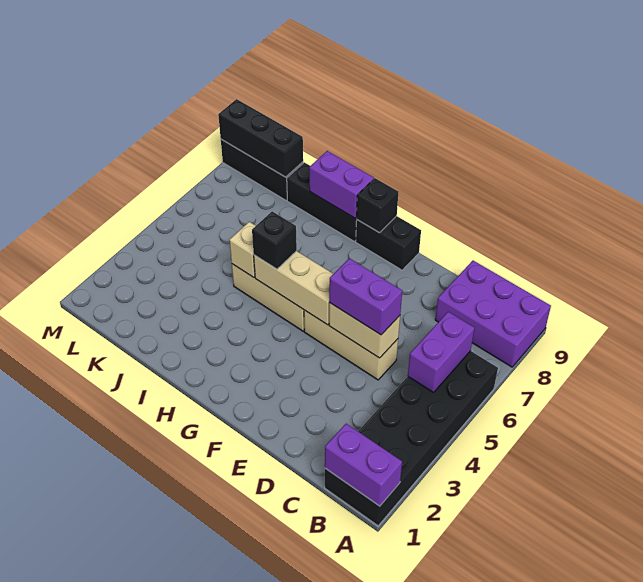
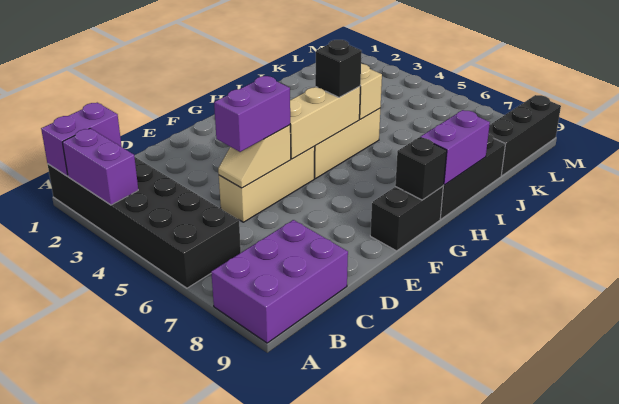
purple 1x2 brick [408,312,474,392] -> purple 1x2 brick moved to [62,128,138,205]
tan 1x2 brick [329,303,400,358] -> tan 1x2 slope [218,125,291,188]
black 1x3 brick [218,99,303,177] -> none

